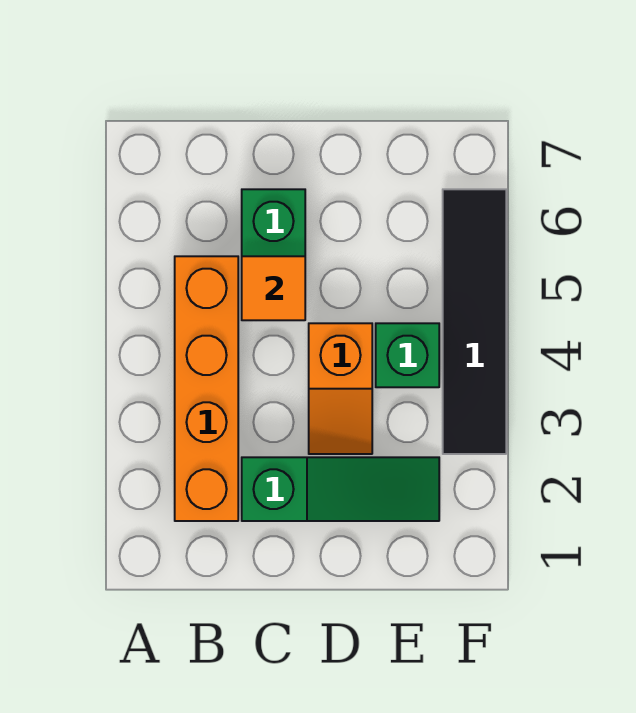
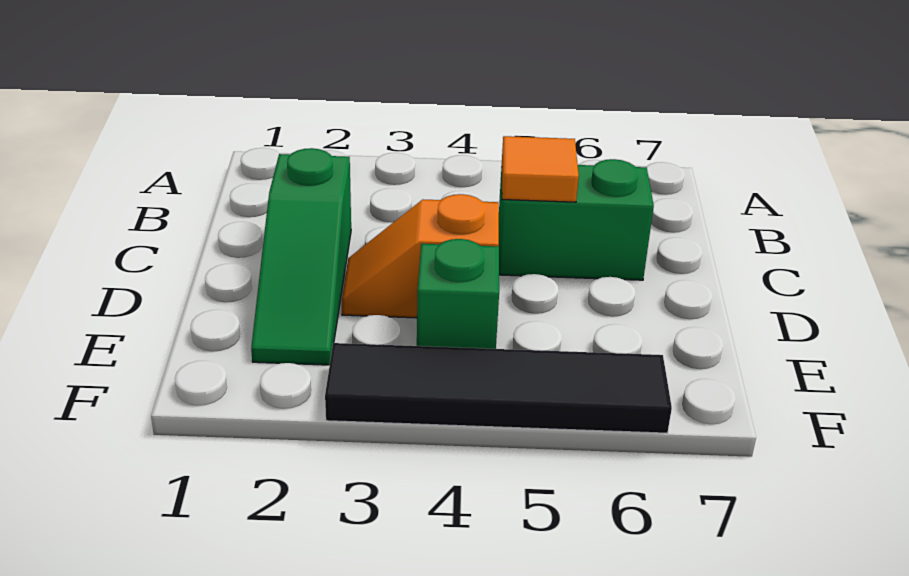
orange 1x4 brick [175,256,238,521] -> none

